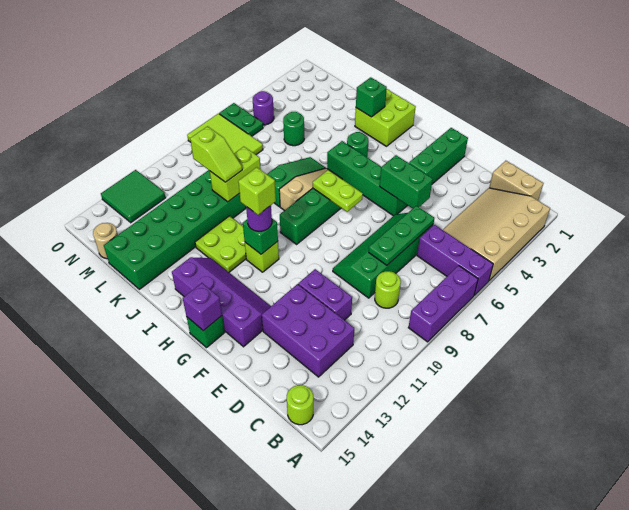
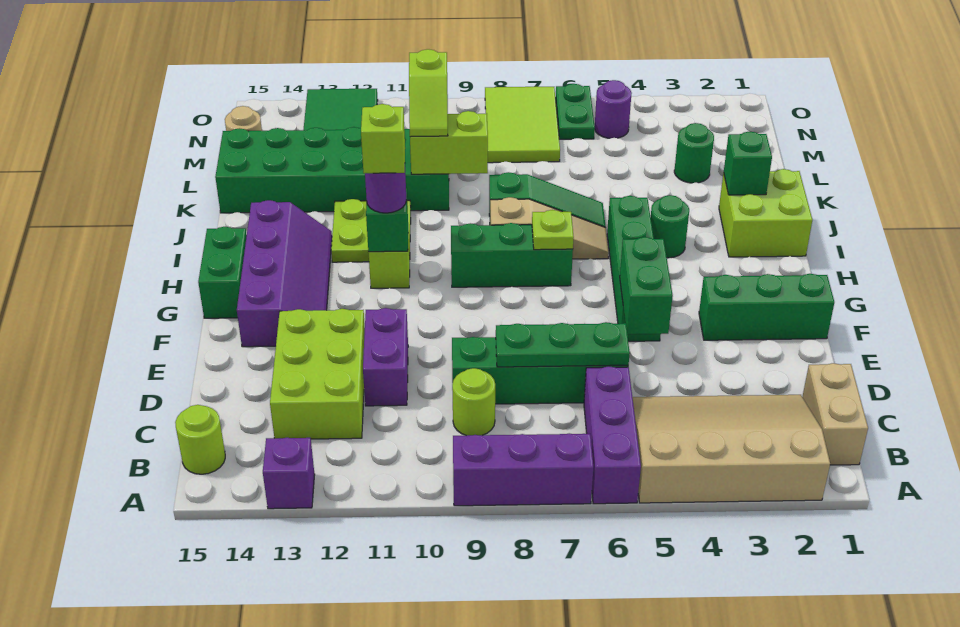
purple 2x3 brick [262,284,354,377] -> lime 2x3 brick [270,309,365,439]
lime 1x2 plate [313,170,363,212] -> lime 1x1 plate [532,210,574,250]
green 1x1 brick [186,316,225,348] -> green 1x2 brick [198,227,247,318]
purple 1x1 brick [183,283,222,331] -> purple 1x1 brick moved to [263,438,315,509]
green 1x1 round brick [283,112,304,146] -> green 1x1 round brick moved to [674,123,714,183]

